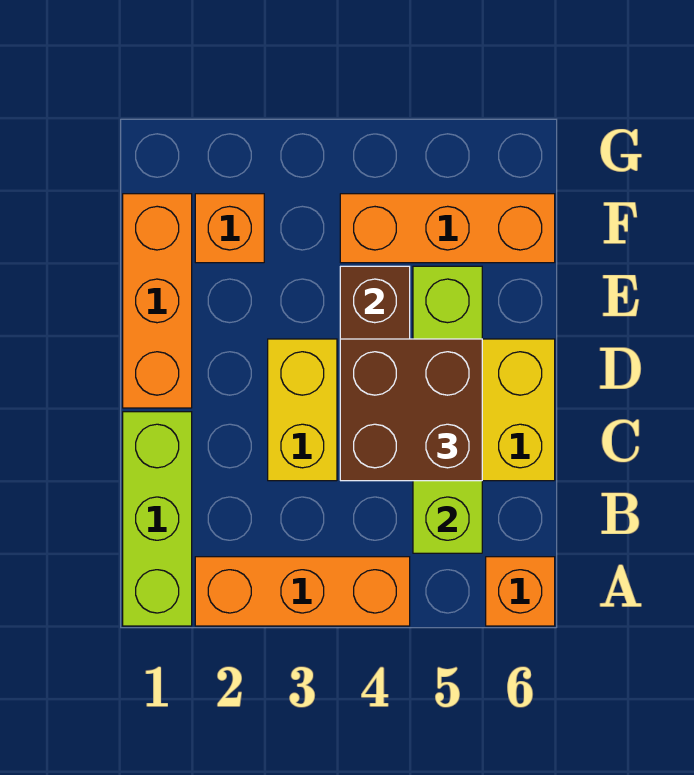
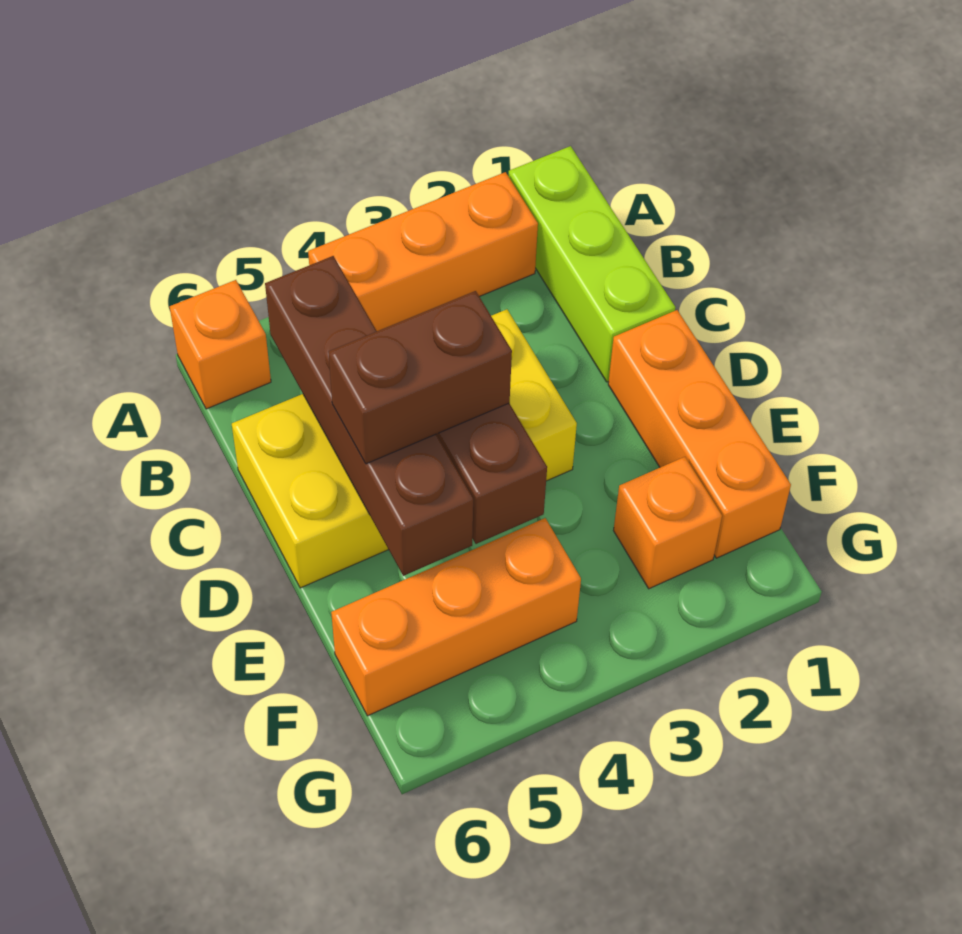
lime 1x4 brick [413,266,482,553] -> brown 1x4 brick [265,256,473,576]
brown 2x2 brick [340,339,482,481] -> brown 1x2 brick [329,291,512,464]

